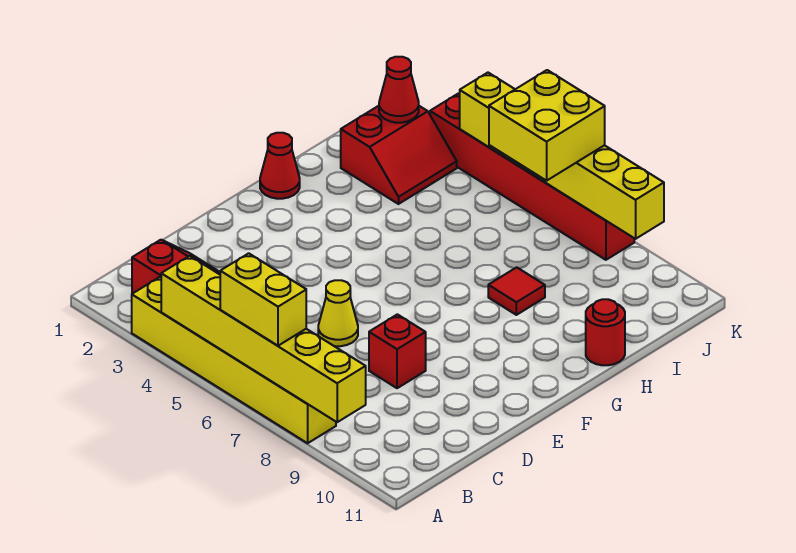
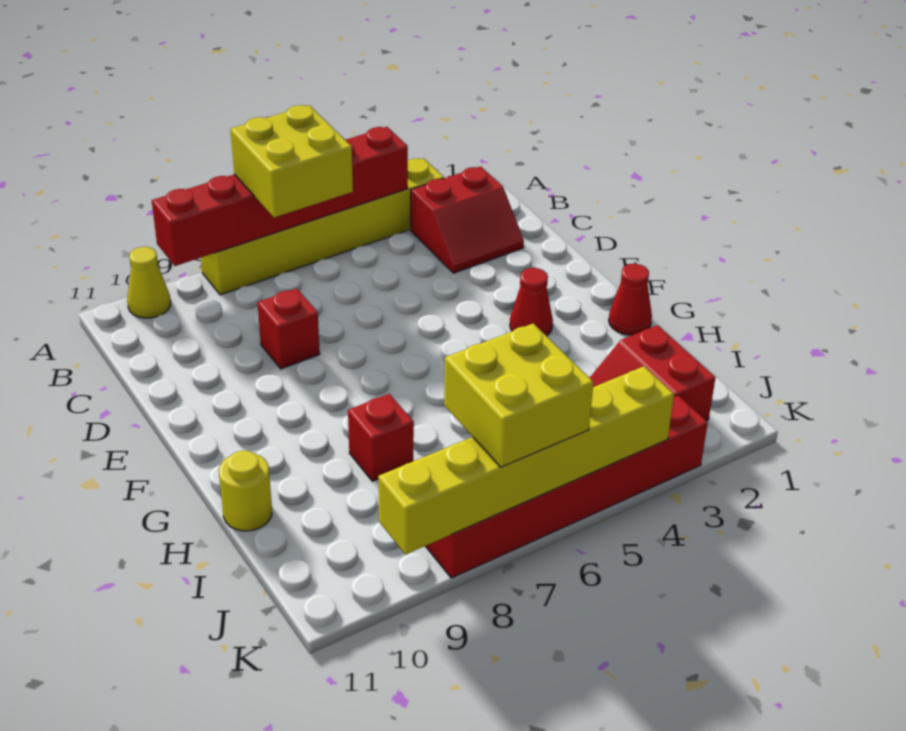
yellow 1x6 brick [161,256,366,422] -> red 1x6 brick [152,127,408,266]
yellow 1x2 brick [220,253,306,346] -> yellow 2x2 brick [230,105,353,218]
yellow 1x1 cone [318,280,358,346] -> yellow 1x1 cone moved to [127,247,171,318]
red 1x1 tile [488,267,545,315] -> red 1x1 brick [348,394,414,481]
red 1x1 round brick [586,299,625,365] -> yellow 1x1 round brick [219,451,272,531]
red 1x1 cone [379,57,419,123] -> red 1x1 cone moved to [510,268,553,336]

